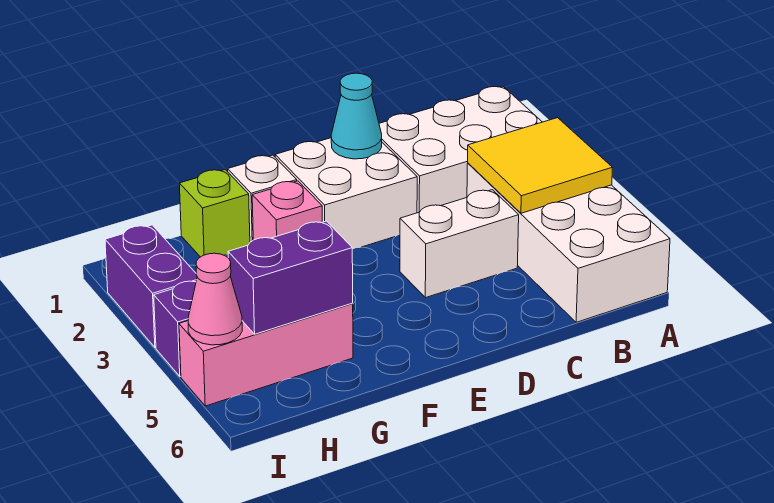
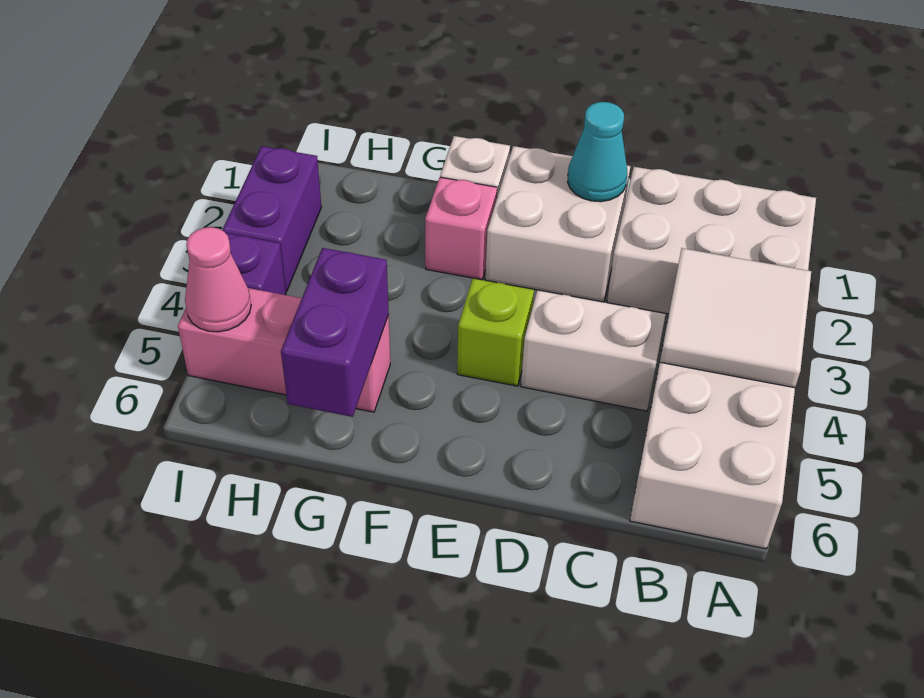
yellow 2x2 tile [468,118,613,213] -> white 2x2 tile [660,248,811,388]
lime 1x1 brick [179,170,250,257] -> lime 1x1 brick moved to [457,278,534,386]
purple 1x2 brick [228,221,353,334] -> purple 1x2 brick turned to [281,248,389,417]

